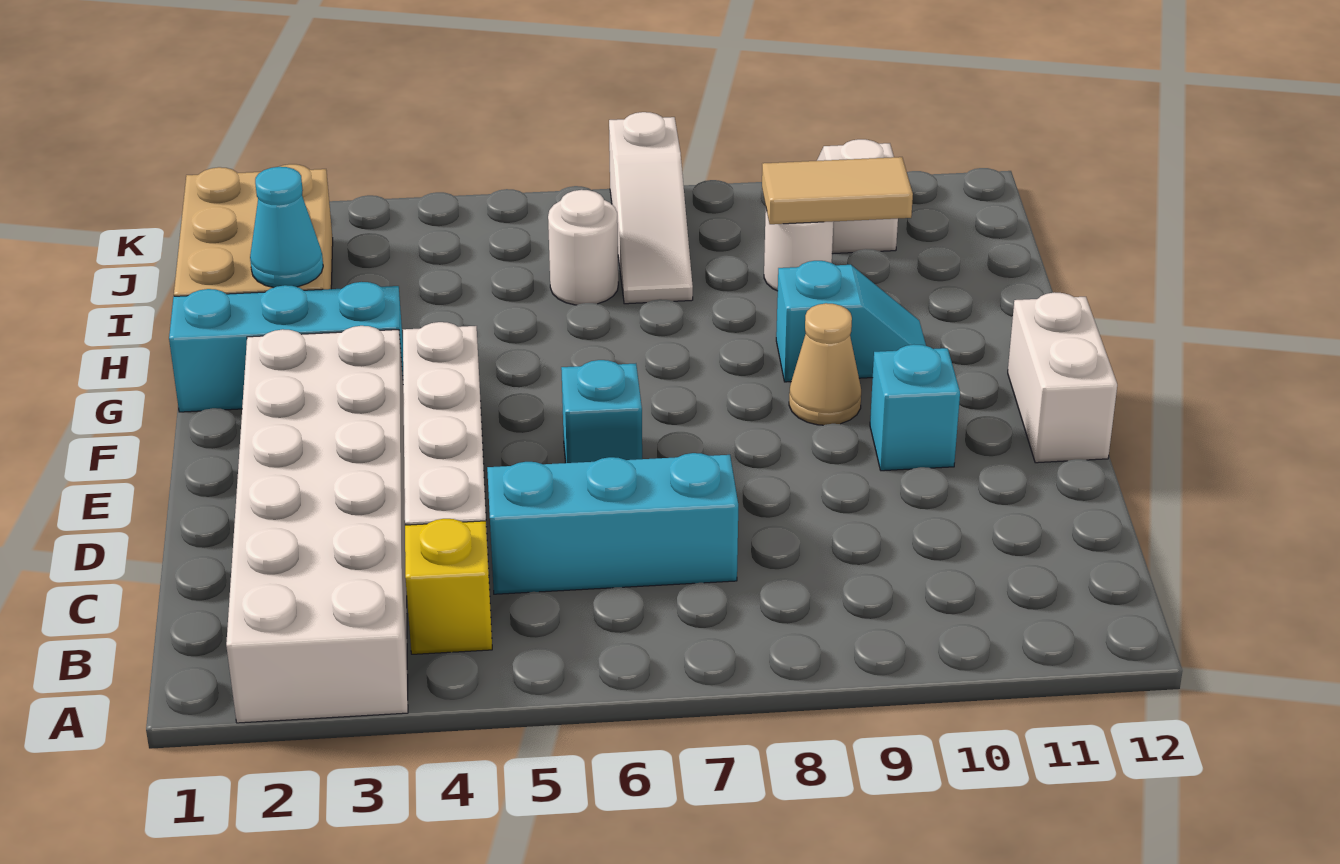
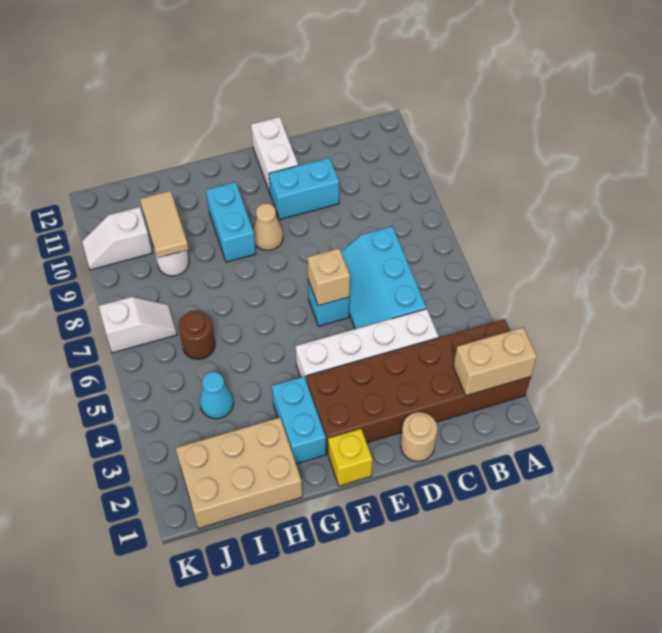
white 2x6 brick [226,326,408,723] -> brown 2x6 brick [306,319,531,454]
none -> tan 1x2 brick [453,327,537,396]
yellow 1x1 brick [405,519,492,654] -> yellow 1x1 brick moved to [328,429,373,486]
none -> tan 1x1 round brick [401,412,437,461]
none -> tan 1x1 brick [307,248,350,306]
cyan 1x1 brick [870,345,960,471] -> cyan 1x2 brick [269,158,339,220]
white 1x2 brick [1008,292,1117,463] -> white 1x2 brick turned to [251,117,298,193]
cyan 1x3 brick [169,282,403,412] -> cyan 1x2 brick [272,377,326,464]
cyan 1x2 slope [776,261,926,382] -> cyan 1x2 brick [206,182,256,262]
cyan 1x1 cone [250,167,323,288] -> cyan 1x1 cone moved to [200,372,234,419]
white 1x1 round brick [548,190,618,305] -> brown 1x1 round brick [178,311,215,359]
white 1x3 slope [609,112,693,304] -> white 1x2 slope [99,297,177,353]

